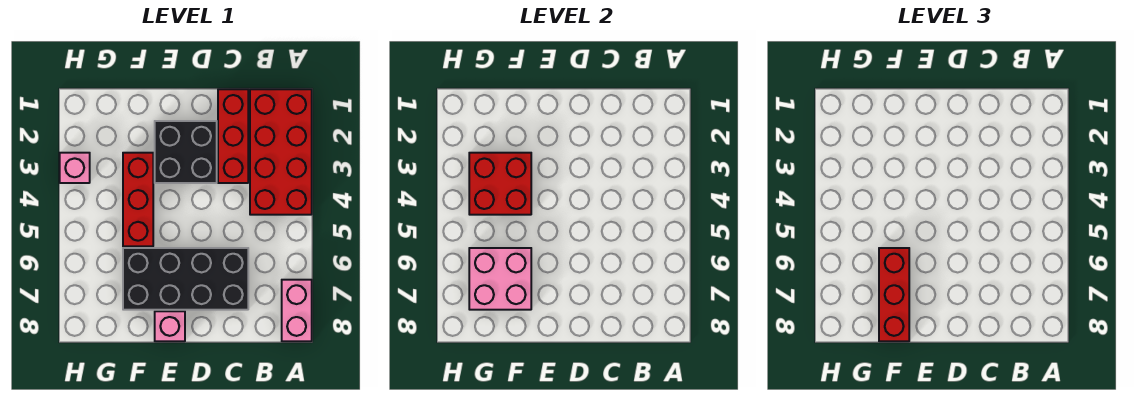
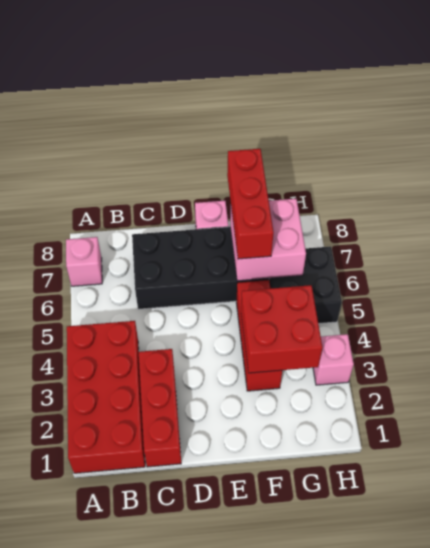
pink 1x2 brick [282,280,312,341] -> pink 1x1 brick [66,237,102,286]
black 2x2 brick [155,121,217,183] -> black 2x2 brick moved to [269,246,342,324]

